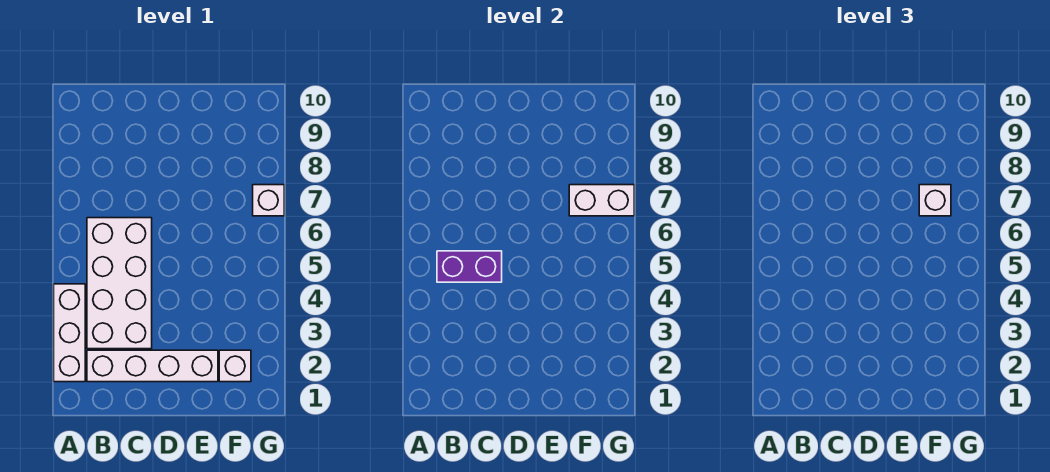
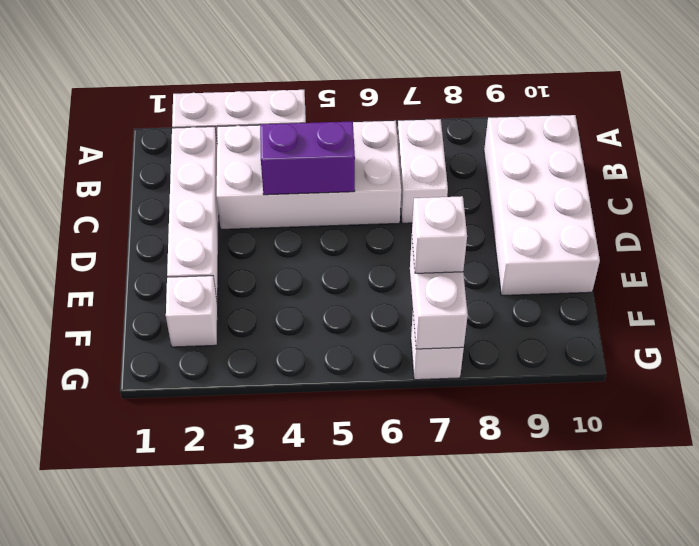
purple 1x2 brick [437,251,502,282] -> purple 1x2 brick turned to [260,121,355,195]
none -> white 1x2 brick [397,119,448,223]
none -> white 2x4 brick [484,115,600,295]

